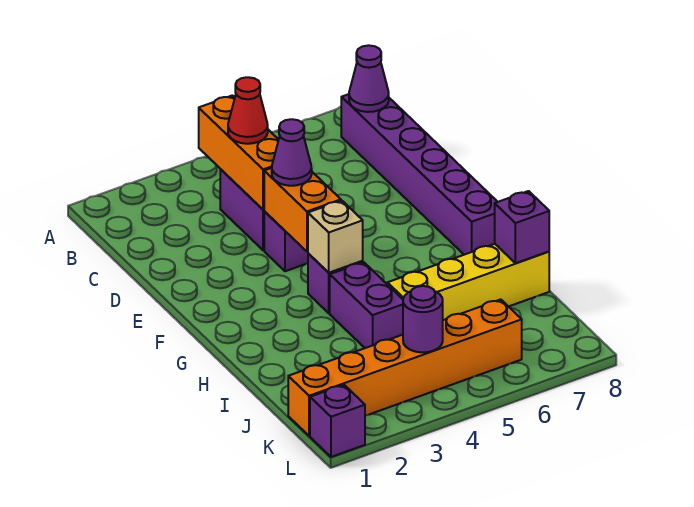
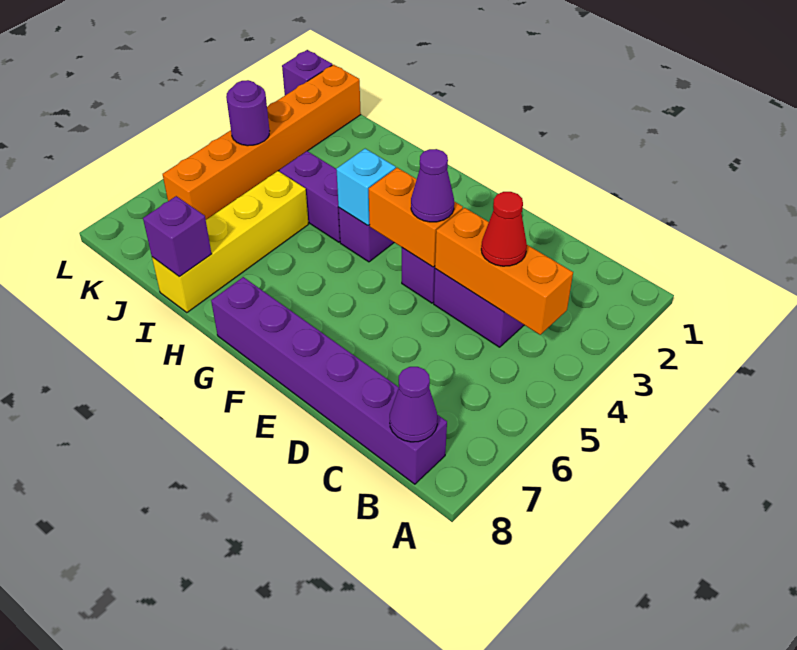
tan 1x1 brick [308,201,363,273] -> cyan 1x1 brick [336,149,396,225]

